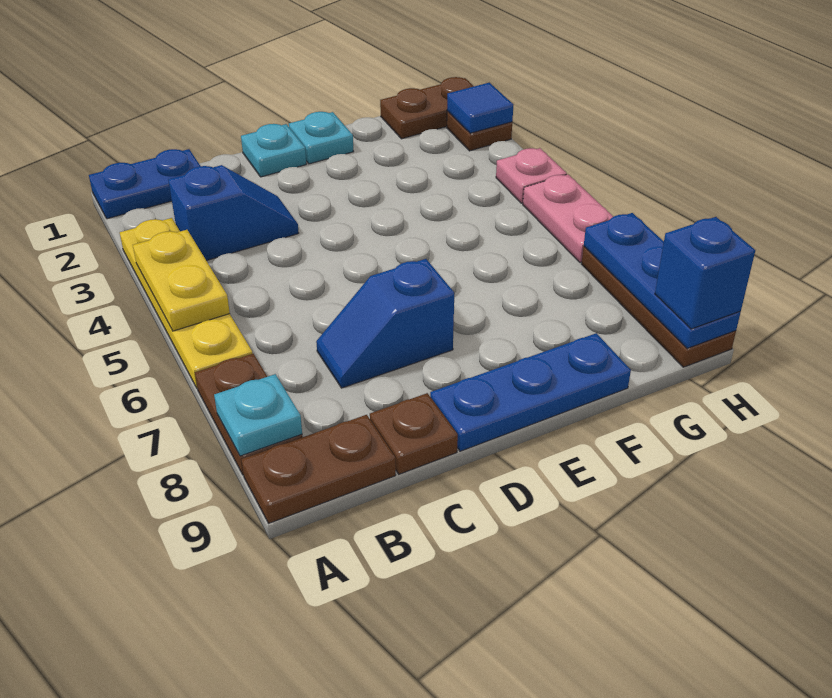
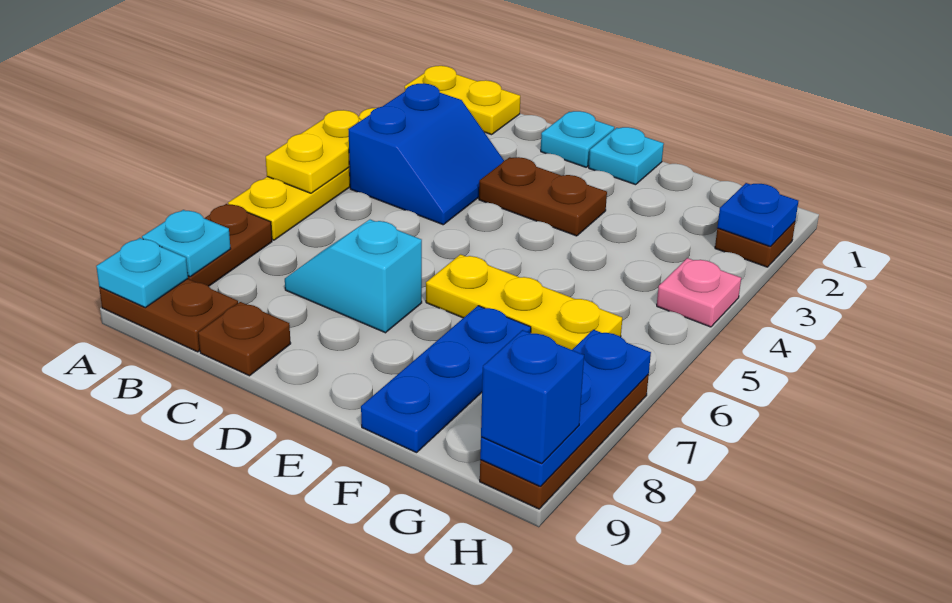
blue 1x2 plate [89,149,200,219] -> yellow 1x2 plate [405,66,520,135]
none -> cyan 1x1 plate [96,238,188,308]
blue 1x2 slope [168,165,299,261] -> blue 2x2 slope [348,83,504,225]
blue 1x2 slope [316,259,454,388] -> cyan 1x2 slope [285,220,422,333]
blue 1x3 plate [430,333,631,451] -> blue 1x3 plate turned to [361,306,531,453]
none -> yellow 1x3 plate [426,254,622,350]
brown 1x2 plate [380,77,474,139] -> brown 1x2 plate moved to [479,157,607,236]
blue 1x1 tile [447,83,514,133] -> blue 1x1 plate [717,183,798,247]
pink 1x2 plate [523,174,613,263] -> none

